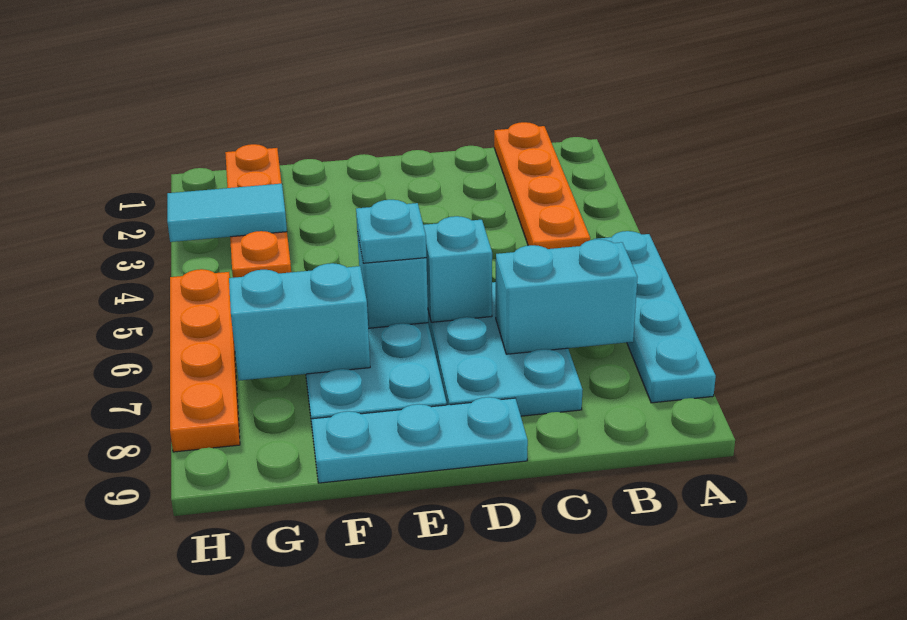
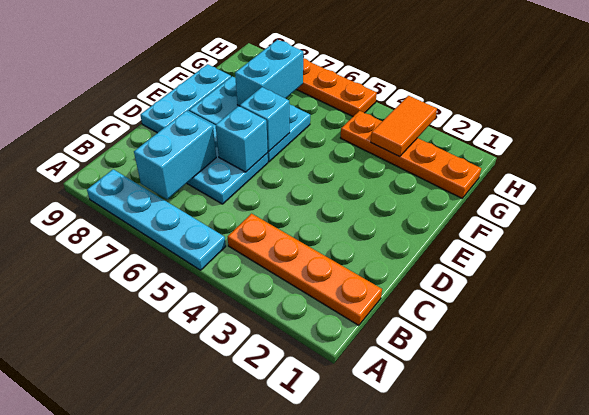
cyan 1x1 plate [356,200,426,263] -> none
cyan 1x2 tile [167,184,287,242] -> orange 1x2 tile [371,96,437,156]

